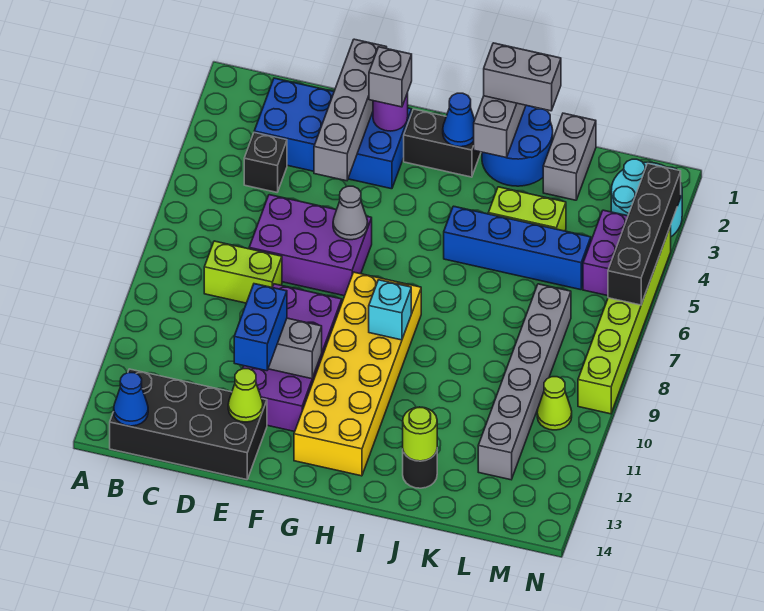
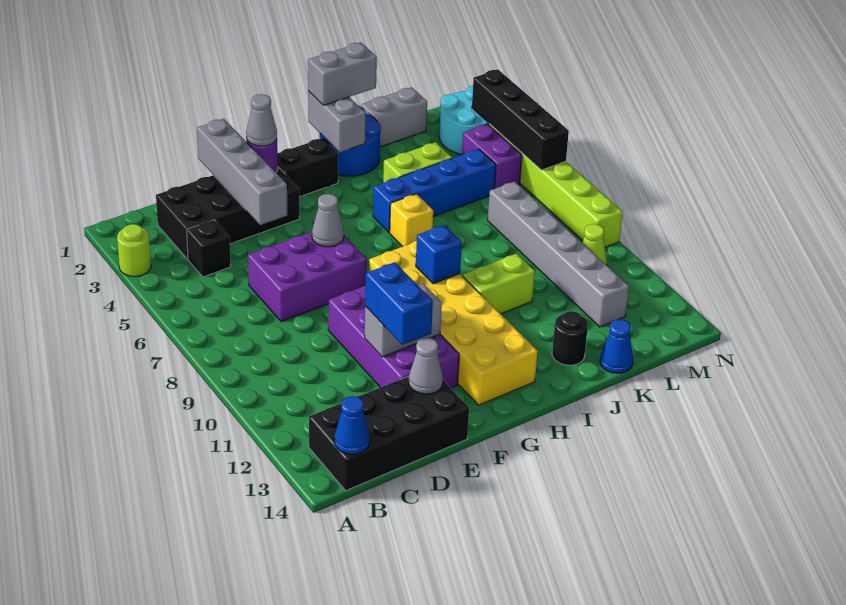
blue 2x4 brick [254,78,412,189] -> black 2x4 brick [156,167,300,259]
lime 1x2 brick [204,241,282,303] -> lime 1x2 brick moved to [462,254,535,314]
lime 1x1 cone [228,369,263,422] -> grey 1x1 cone [409,338,443,394]
grey 1x1 brick [369,47,412,107] -> grey 1x1 cone [246,94,277,146]
blue 1x1 cone [443,93,475,147] -> blue 1x1 cone moved to [600,319,633,373]
cyan 1x1 brick [369,280,411,340] -> blue 1x1 brick [416,225,462,284]
none -> yellow 1x1 brick [390,194,433,247]
lime 1x1 round brick [403,407,437,461] -> lime 1x1 round brick moved to [117,224,151,277]
grey 1x2 brick [543,113,596,200] -> grey 1x2 brick turned to [361,87,427,147]

